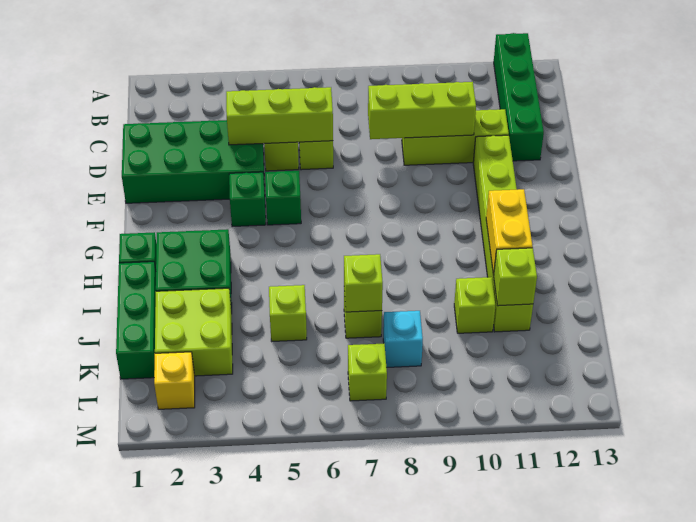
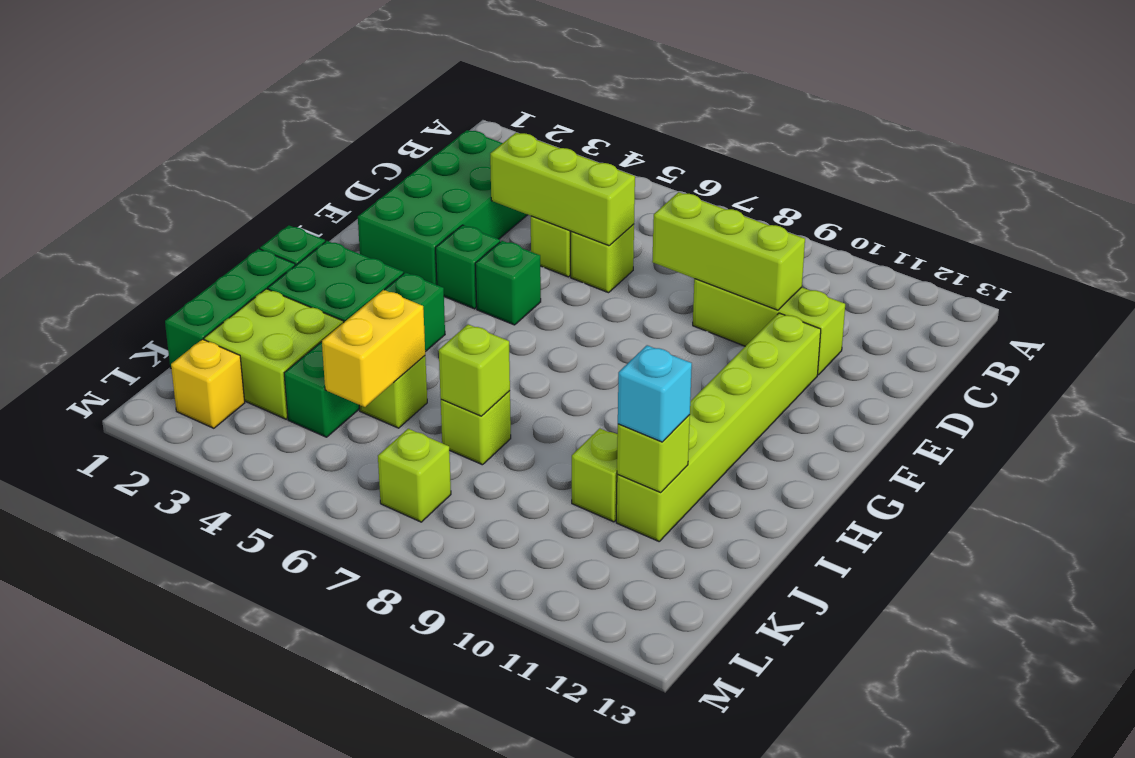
green 1x4 brick [494,33,544,161] -> green 1x4 brick moved to [284,272,445,437]
green 2x4 brick [122,120,265,203] -> green 2x4 brick turned to [358,130,527,285]
yellow 1x2 brick [486,189,533,275] -> yellow 1x2 brick moved to [322,290,425,407]
cyan 1x1 brick [383,311,423,367] -> cyan 1x1 brick moved to [618,345,692,442]

